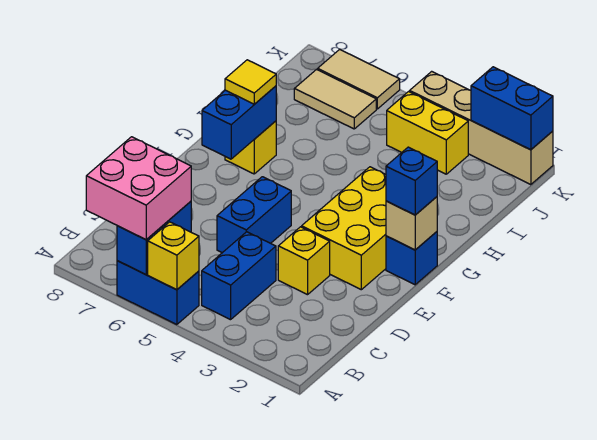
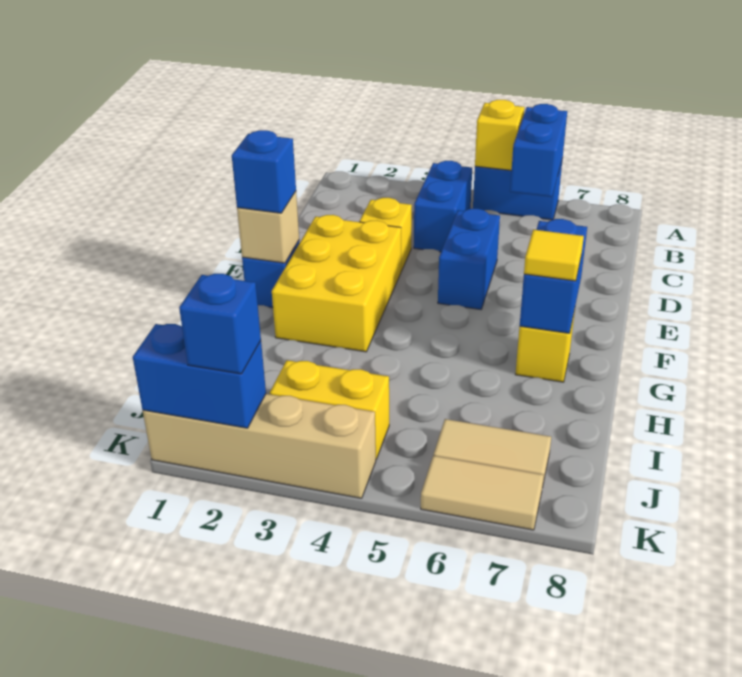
pink 2x2 brick [86,137,191,240] -> none
none -> blue 1x1 brick [179,274,261,374]

